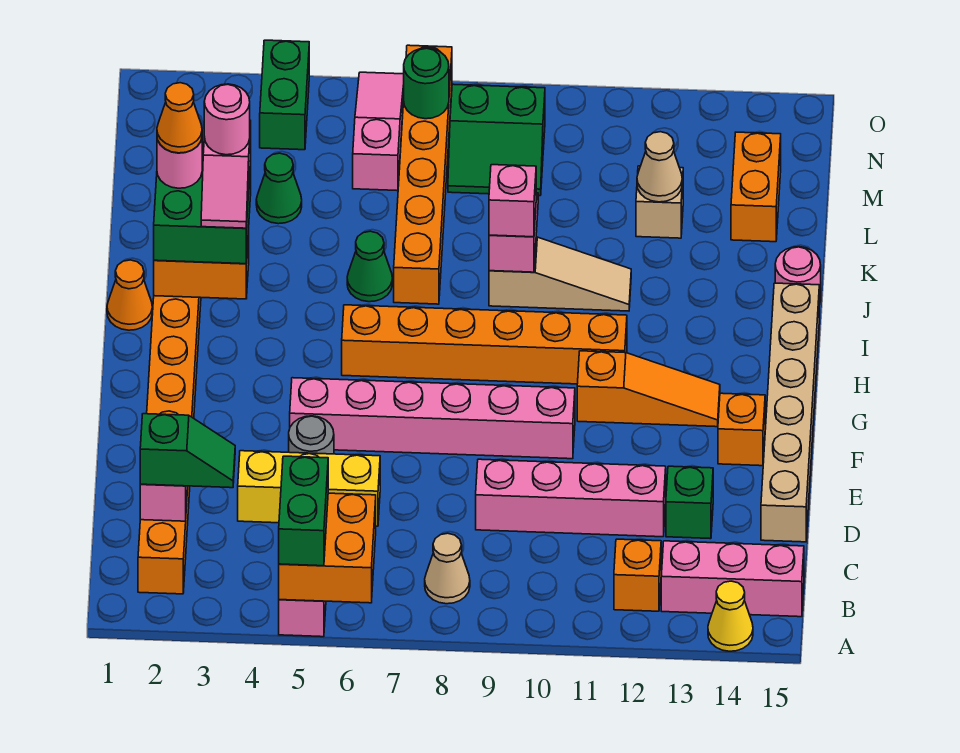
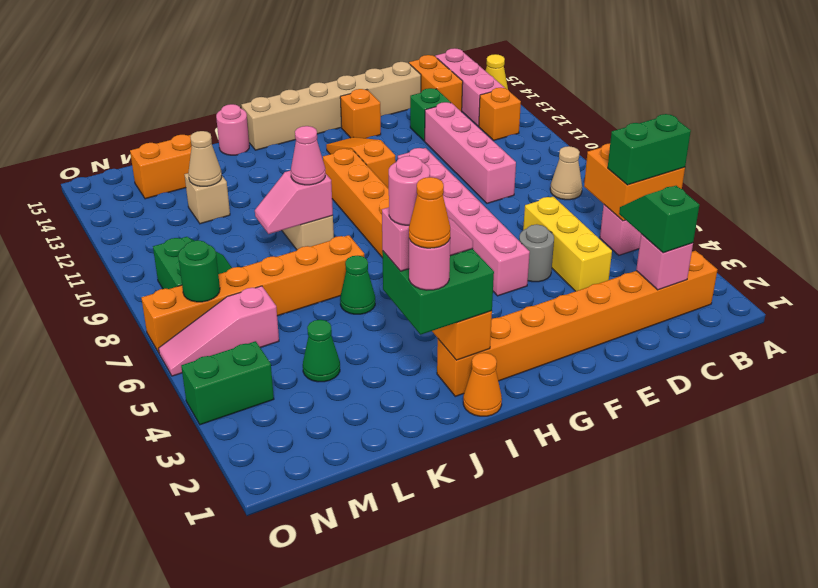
none -> orange 1x2 brick [409,55,463,112]
pink 1x1 brick [489,165,536,237] -> pink 1x1 cone [291,126,325,185]

